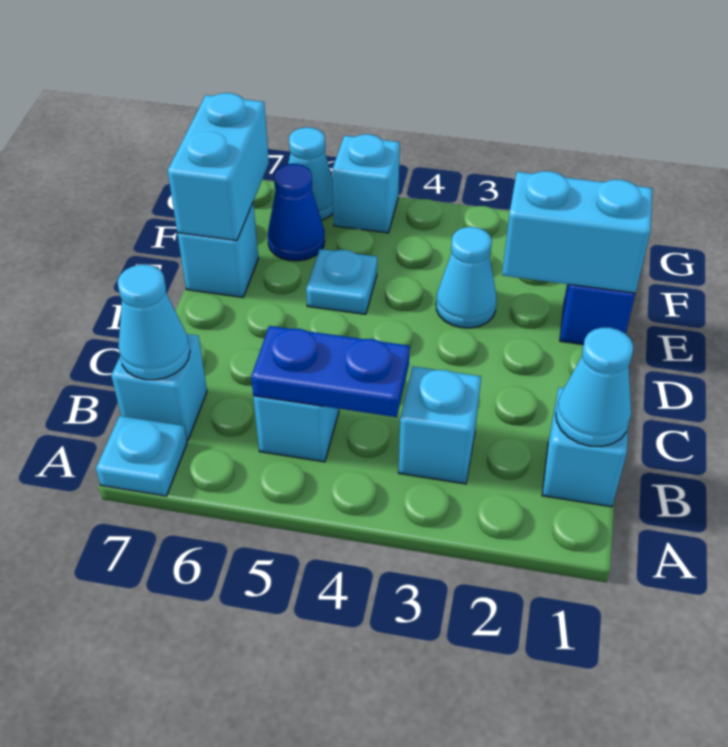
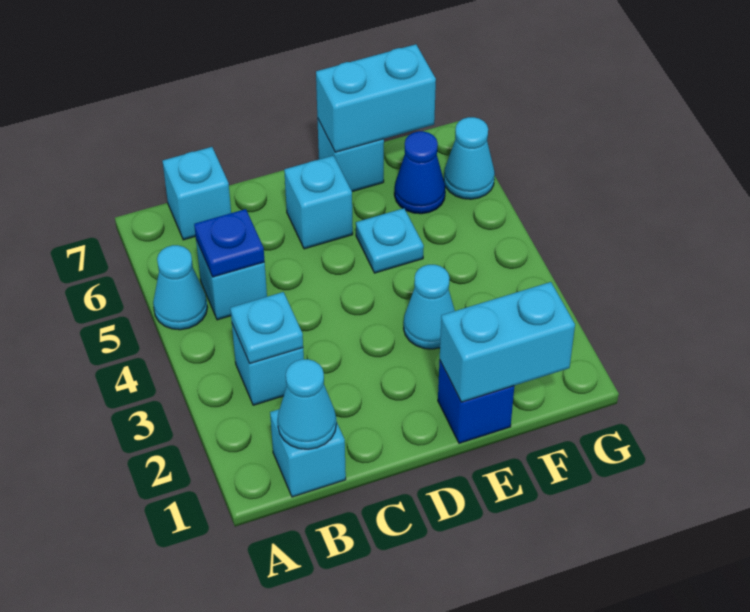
cyan 1x1 plate [96,416,187,496] -> cyan 1x1 plate moved to [230,292,303,363]
blue 1x2 plate [251,326,410,417] -> blue 1x1 plate [194,209,265,277]
cyan 1x1 cone [118,265,190,380] -> cyan 1x1 cone moved to [153,245,207,330]
cyan 1x2 brick [502,171,652,293] -> cyan 1x2 brick turned to [440,282,575,402]
cyan 1x1 brick [332,134,400,233] -> cyan 1x1 brick moved to [284,156,353,249]

